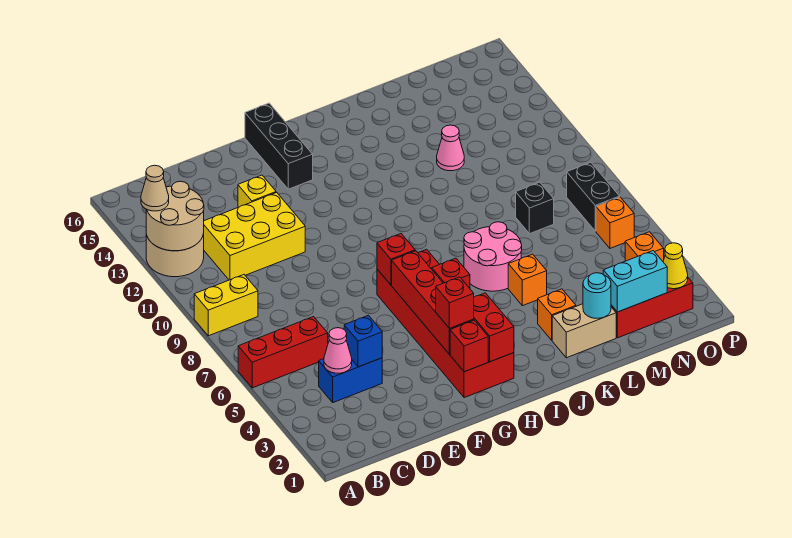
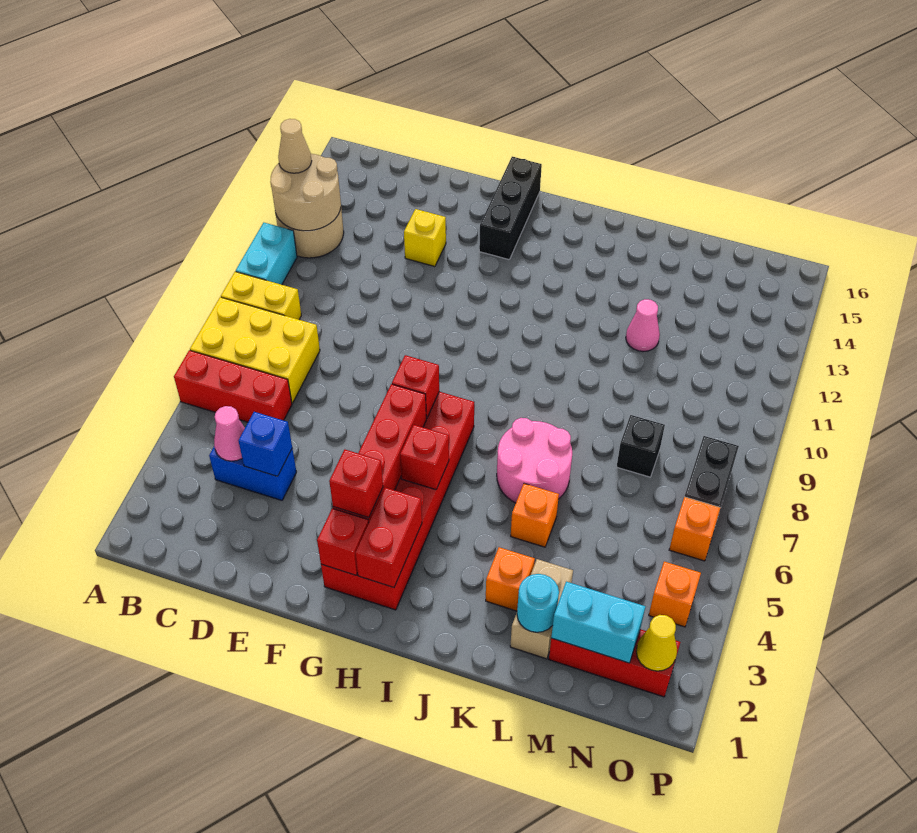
none -> cyan 1x2 brick [236,223,297,285]
yellow 2x3 brick [203,193,305,280] -> yellow 2x3 brick moved to [190,297,320,403]
tan 1x2 brick [552,304,616,358] -> tan 1x2 brick turned to [510,559,573,659]

